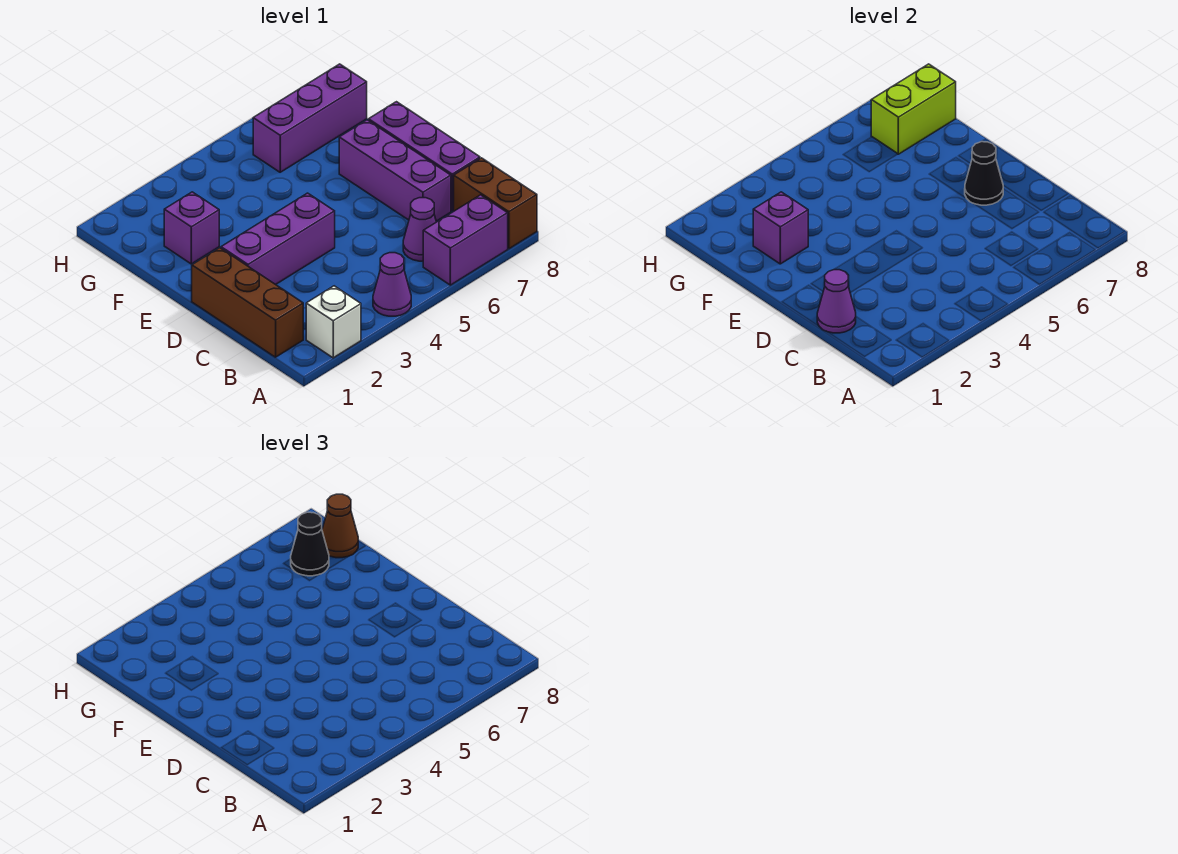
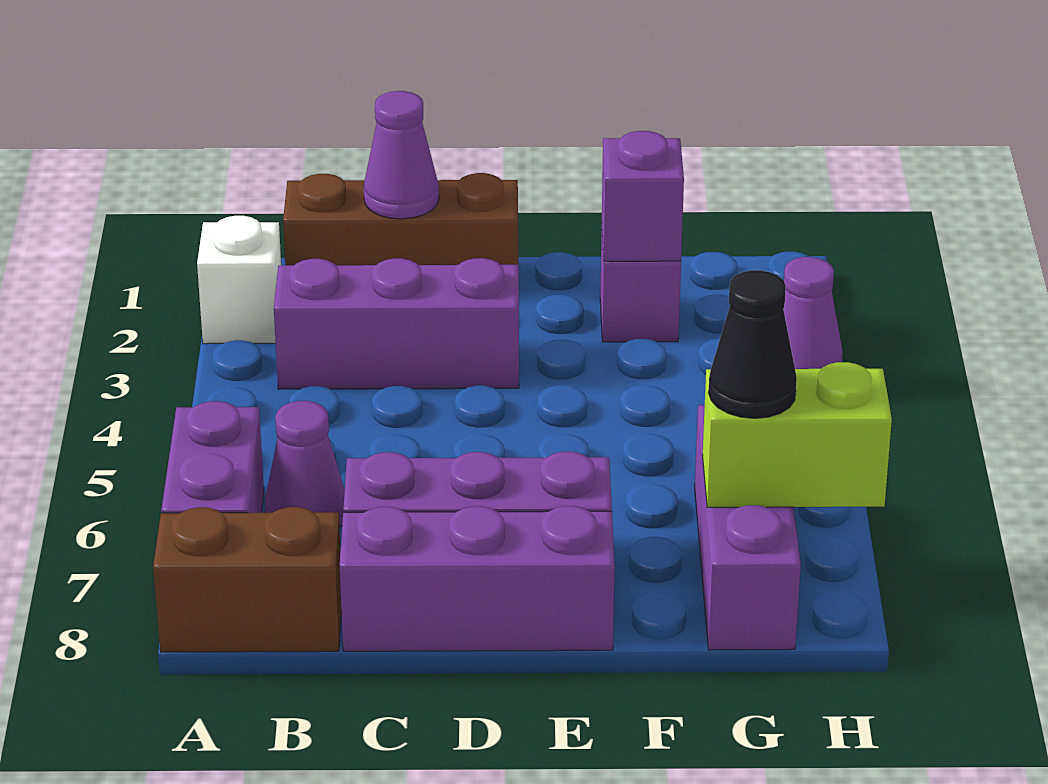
purple 1x1 cone [373,253,411,316] -> purple 1x1 cone moved to [783,257,843,369]
purple 1x3 brick [221,193,335,285] -> purple 1x3 brick turned to [274,258,519,389]
black 1x1 cone [965,142,1003,205] -> none
lime 1x2 brick [871,64,956,154] -> lime 1x2 brick turned to [703,362,892,507]
brown 1x1 cone [322,494,358,558] -> none

